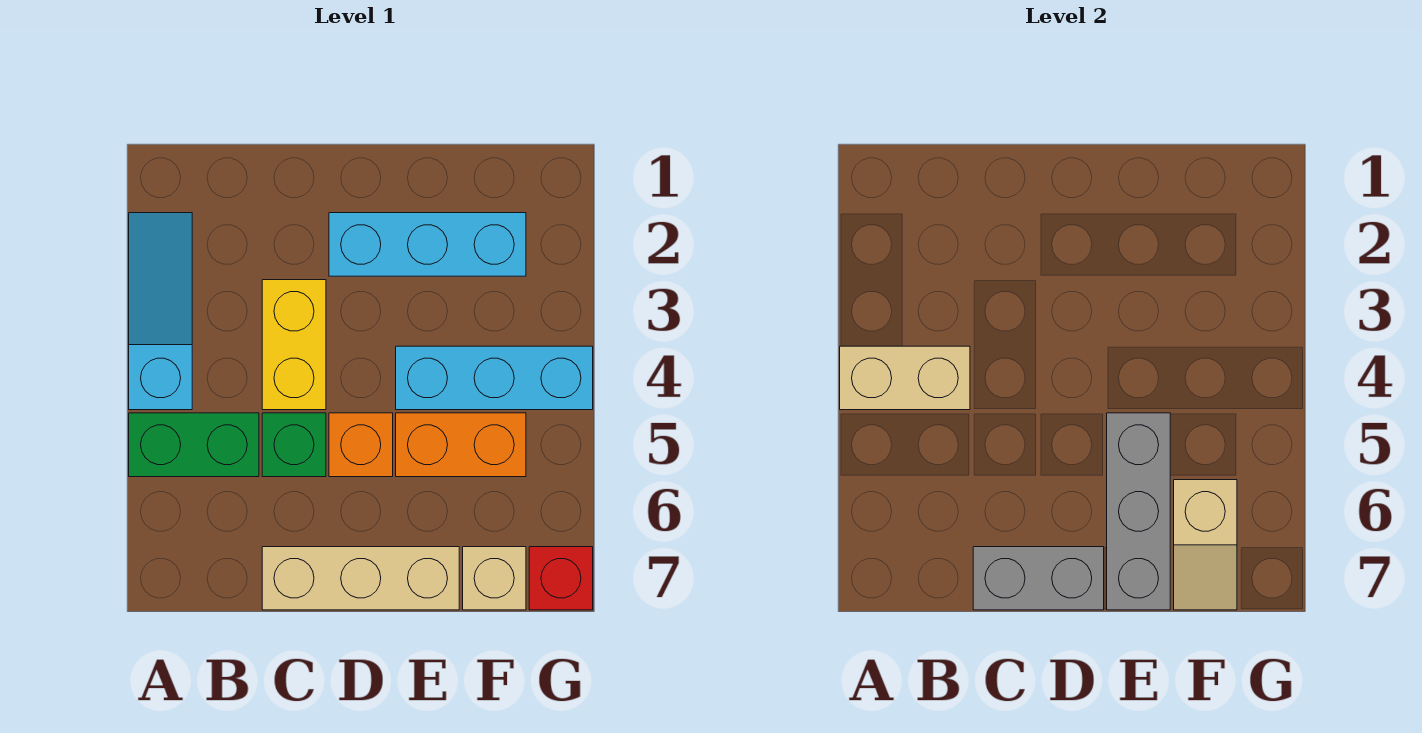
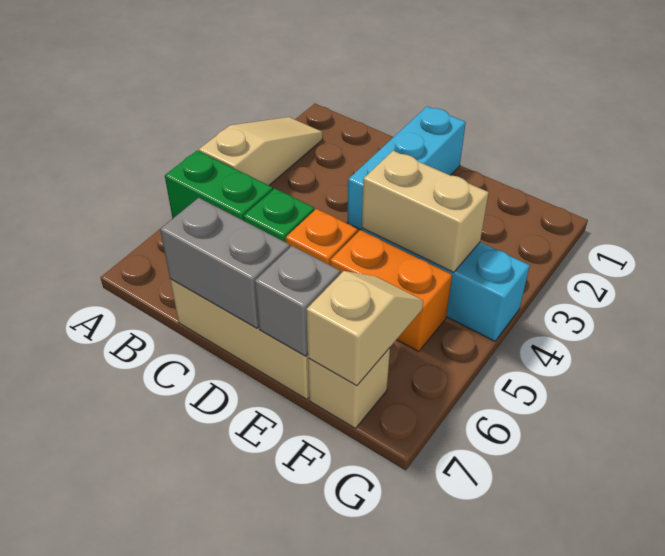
cyan 1x3 slope [129,213,192,410] -> tan 1x3 slope [199,117,323,185]
tan 1x2 brick [840,346,970,410] -> tan 1x2 brick moved to [362,151,489,272]
yellow 1x2 brick [262,280,326,410] -> none
cyan 1x3 brick [329,213,526,276] -> cyan 1x3 brick turned to [347,106,466,230]
grey 1x3 brick [1107,413,1170,610] -> grey 1x1 brick [255,246,340,356]
tan 1x2 slope [1174,480,1237,610] -> tan 1x2 slope turned to [306,271,423,386]
red 1x1 brick [529,547,593,610] -> none

